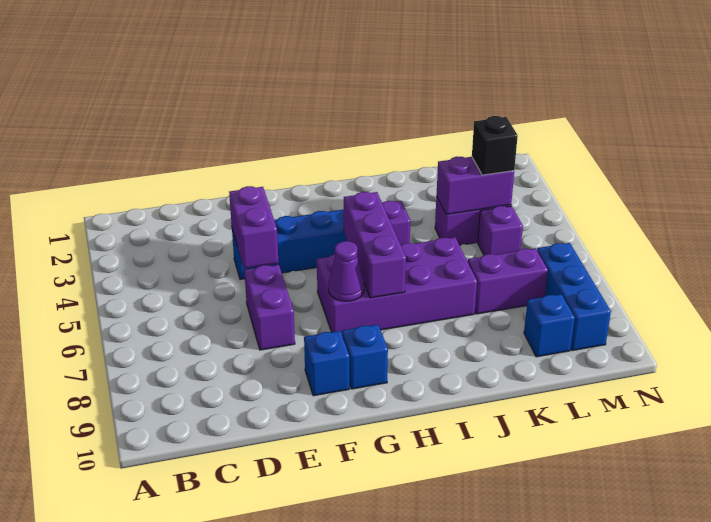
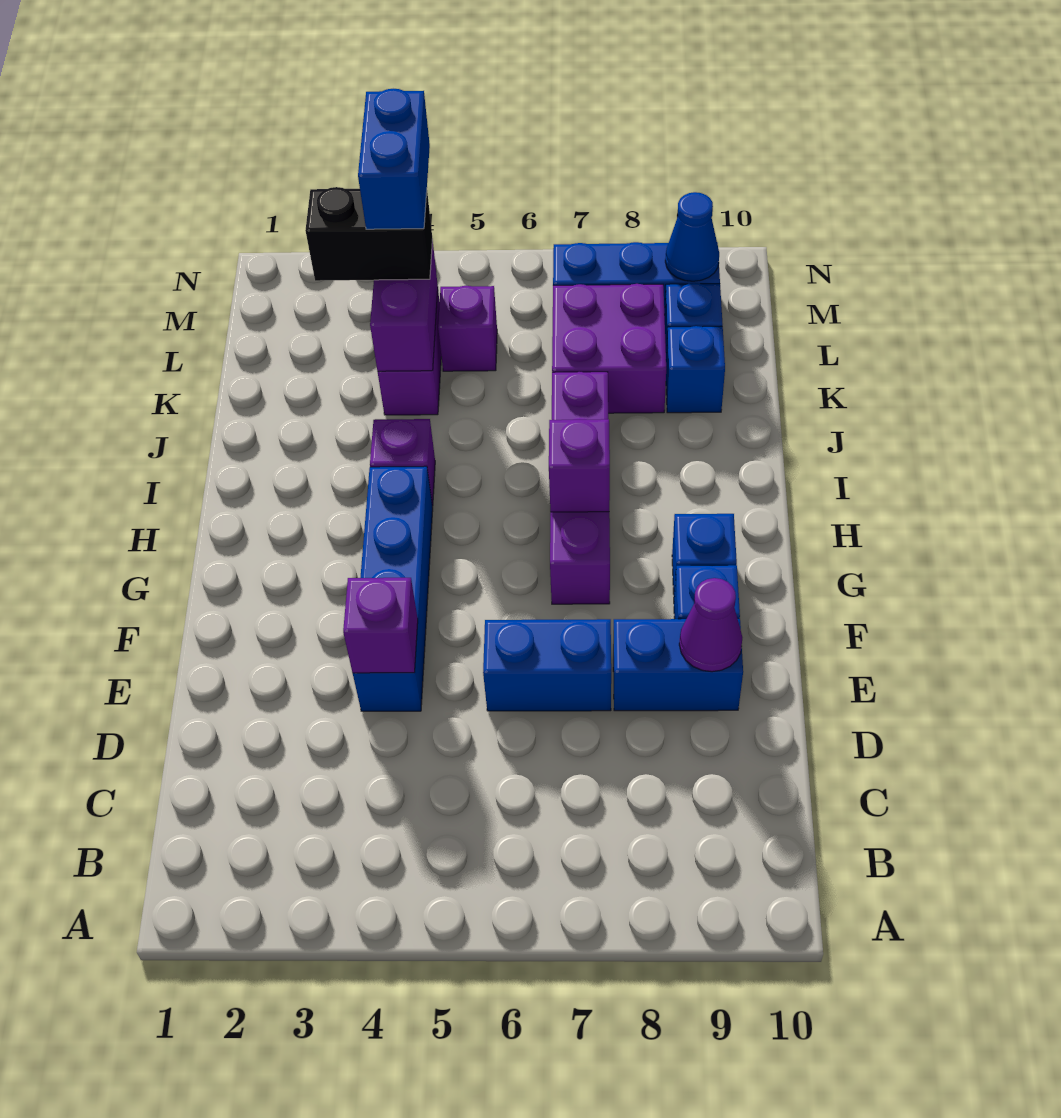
purple 1x2 brick [229,186,279,268] -> purple 1x1 brick [343,578,418,673]
purple 1x2 brick [244,265,295,350] -> blue 1x2 brick [483,619,611,711]
none -> blue 1x2 brick [613,619,743,711]
purple 2x4 brick [317,237,477,334] -> purple 1x4 brick [550,372,610,604]
purple 1x1 cone [328,241,364,301] -> purple 1x1 cone moved to [679,578,742,672]
purple 1x3 brick [344,192,406,298] -> purple 1x1 brick [549,419,610,512]
purple 1x2 brick [468,248,548,314] -> purple 2x2 brick [552,284,666,413]
none -> blue 1x1 brick [666,326,725,413]
black 1x1 brick [472,116,518,175] -> black 1x2 brick [305,187,432,281]
none -> blue 1x2 brick [358,89,430,229]
none -> blue 1x1 cone [665,192,719,281]

